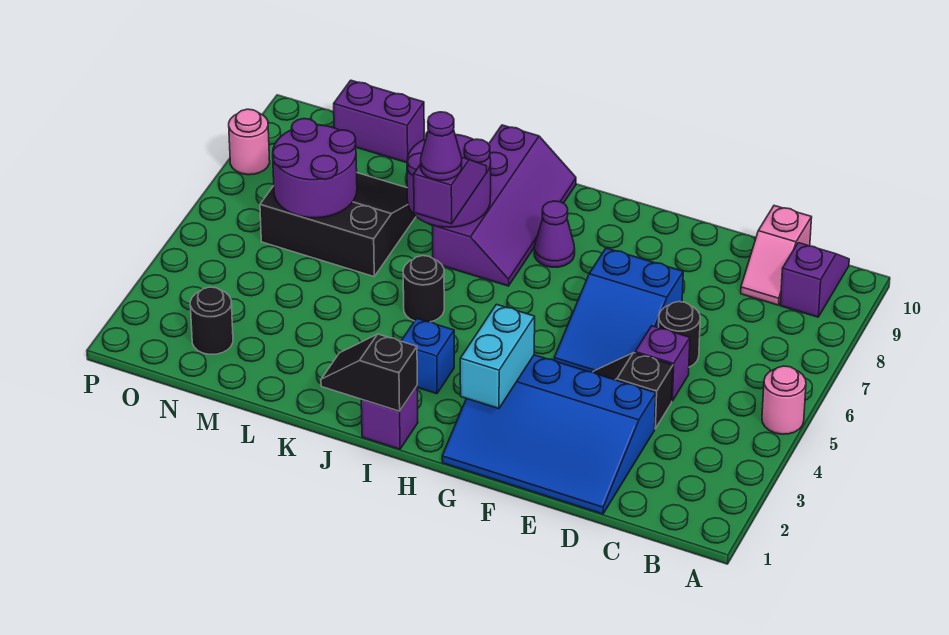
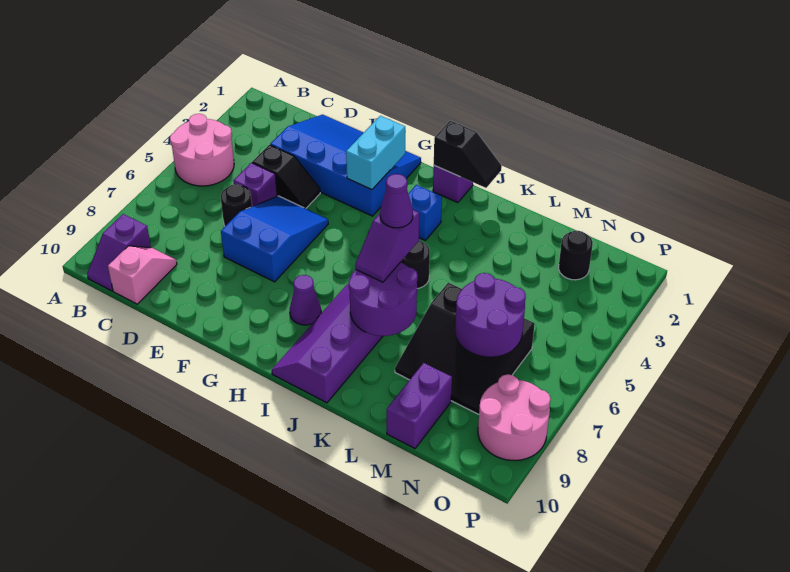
pink 1x1 round brick [762,366,806,434] -> pink 2x2 round brick [170,114,234,186]
purple 1x2 brick [334,80,424,163] -> purple 1x2 brick turned to [387,363,452,449]
pink 1x1 round brick [229,109,270,175] -> pink 2x2 round brick [478,374,551,460]

